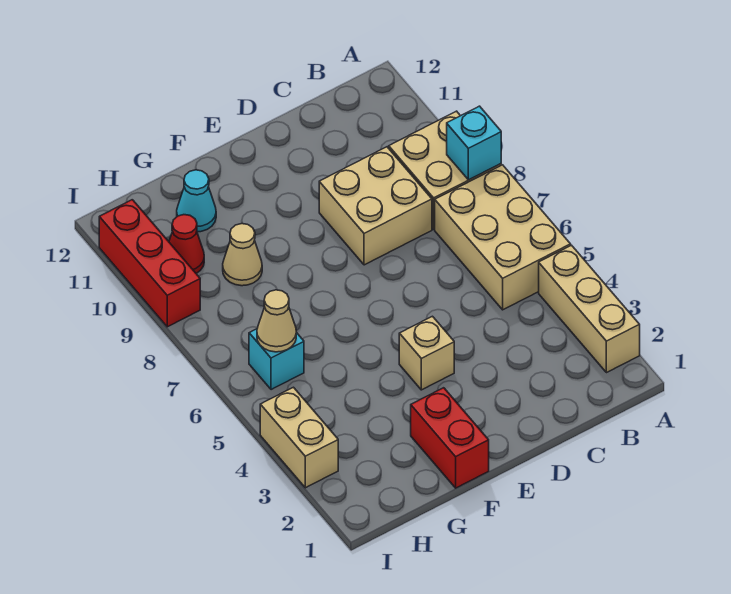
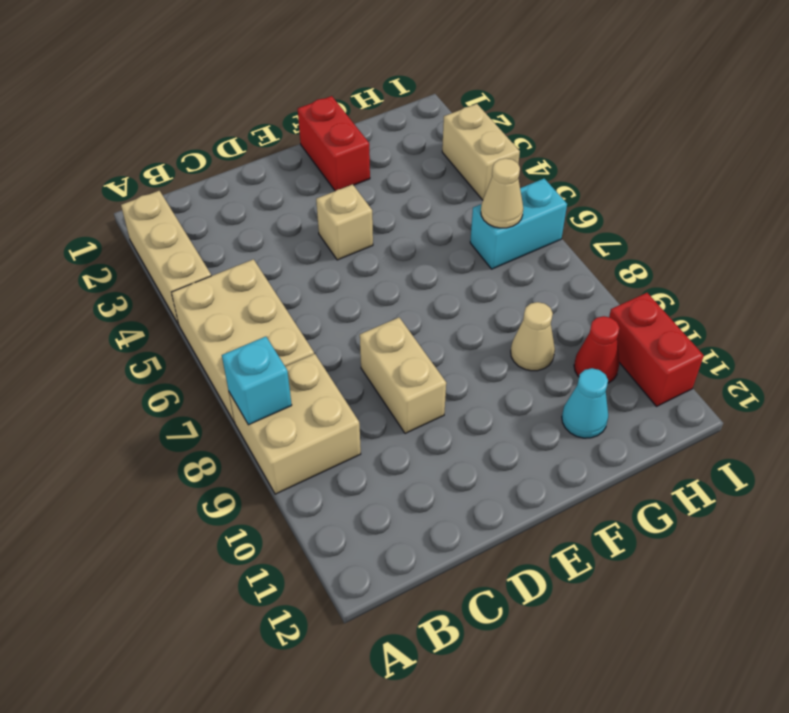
tan 2x2 brick [319,147,432,265] -> tan 1x2 brick [360,318,446,434]
cyan 1x1 brick [249,329,304,390] -> cyan 1x2 brick [470,179,567,269]
red 1x3 brick [99,200,200,327] -> red 1x2 brick [609,293,704,406]

